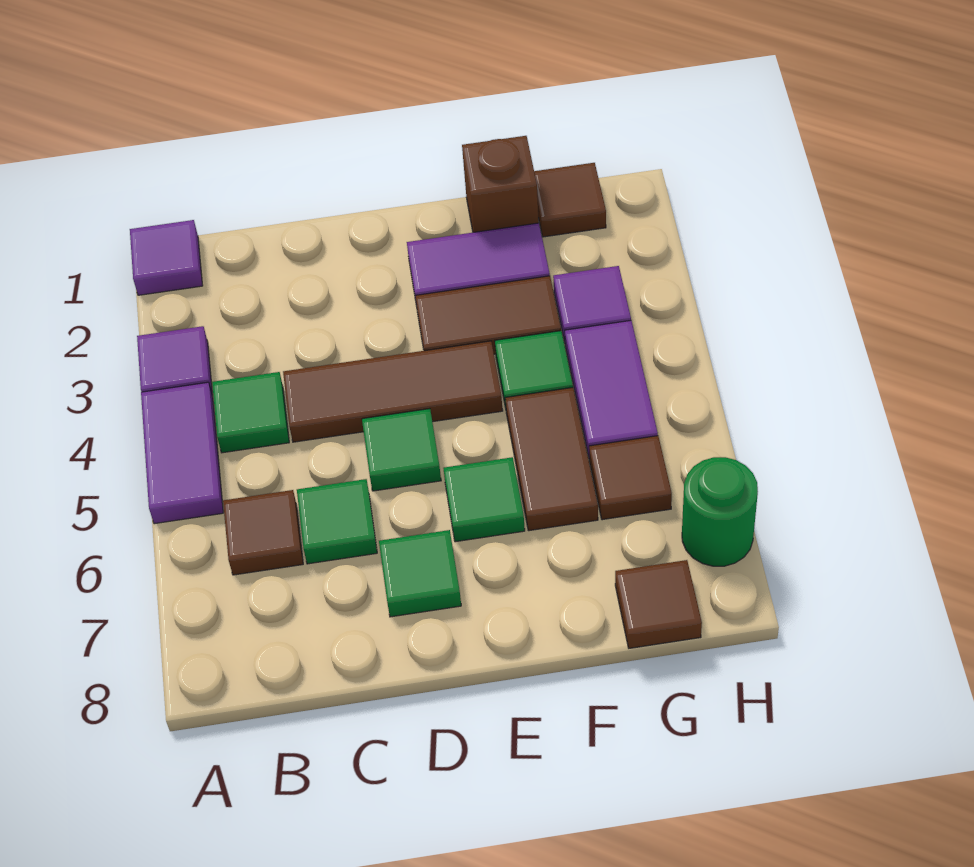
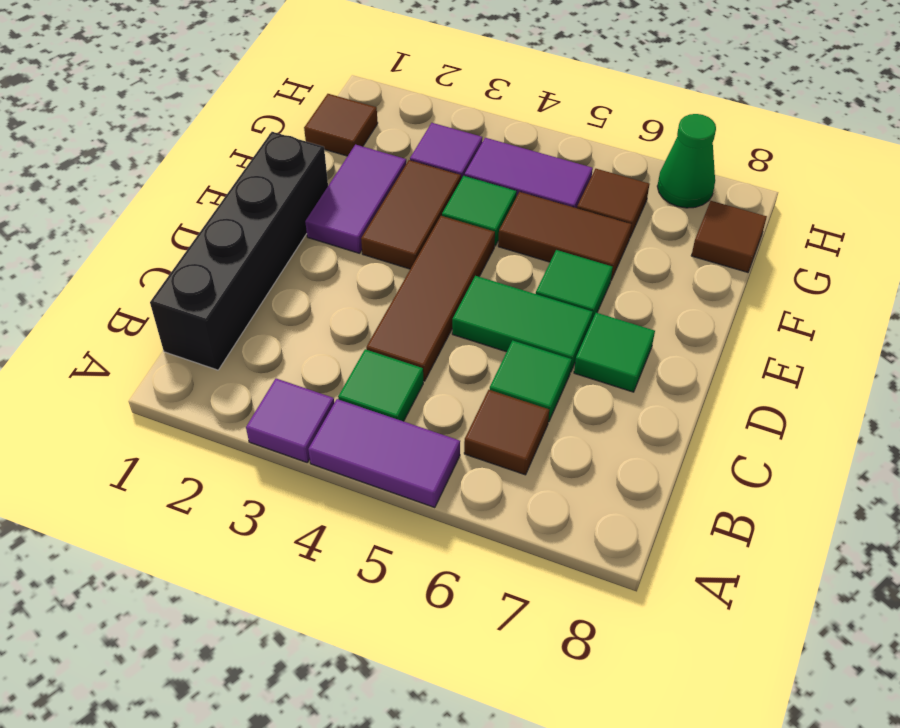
purple 1x1 tile [130,220,203,295] -> none
none -> black 1x4 brick [150,132,328,370]
green 1x1 tile [362,409,441,491] -> green 1x2 tile [452,276,593,372]
brown 1x1 brick [462,136,539,232] -> none
green 1x1 round brick [682,457,758,566] -> green 1x1 cone [657,114,716,208]

